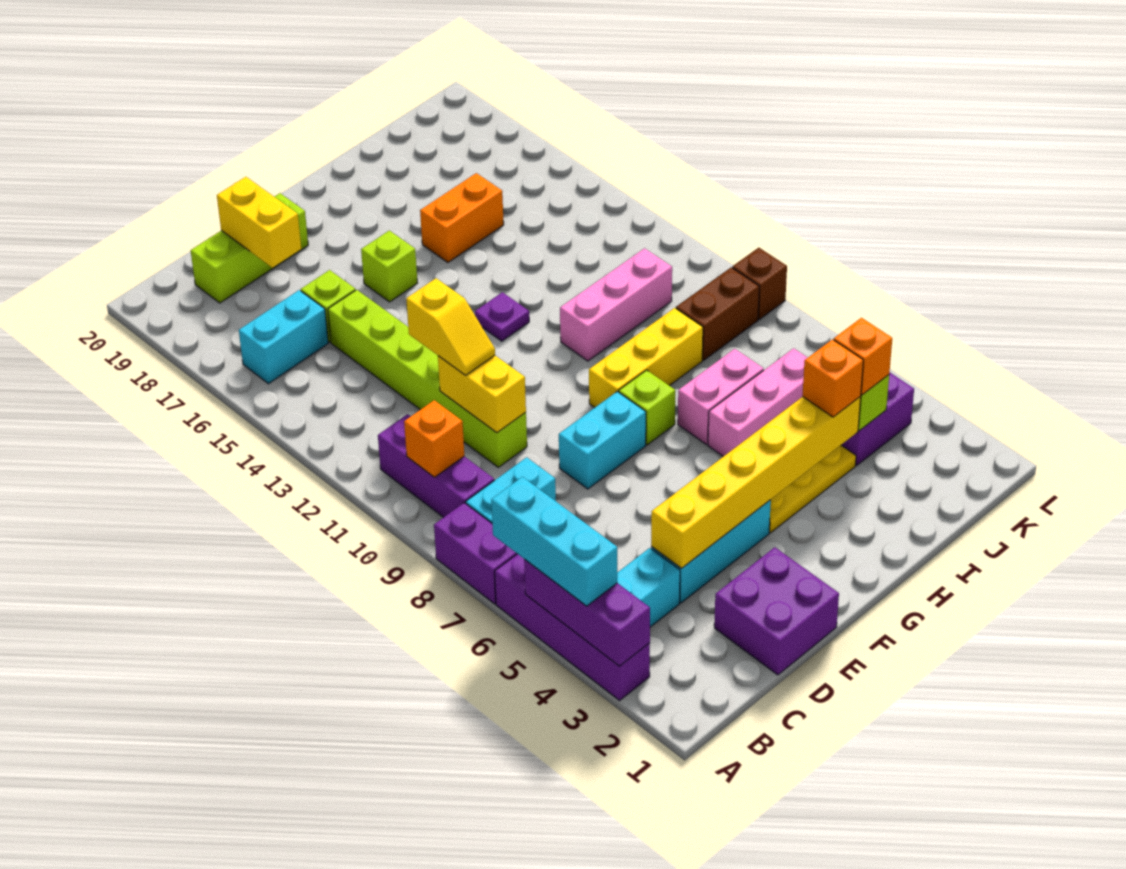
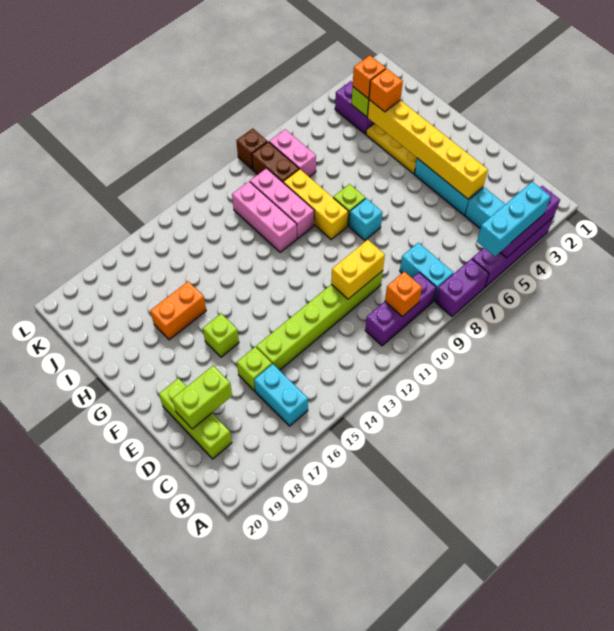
purple 2x2 brick [714,547,839,675] -> none
yellow 1x2 slope [406,278,495,375] -> none
yellow 1x2 brick [217,177,301,268] -> lime 1x2 brick [172,366,232,429]
cyan 1x2 brick [559,392,646,489] -> cyan 1x1 brick [349,198,383,240]
purple 1x1 plate [475,292,529,341] -> none
pink 1x3 brick [708,348,808,457] -> pink 1x3 brick moved to [250,168,314,238]
pink 1x2 brick [678,349,764,445] -> pink 1x2 brick moved to [269,129,316,177]
orange 1x2 brick [420,173,504,262] -> orange 1x2 brick turned to [150,281,206,340]

